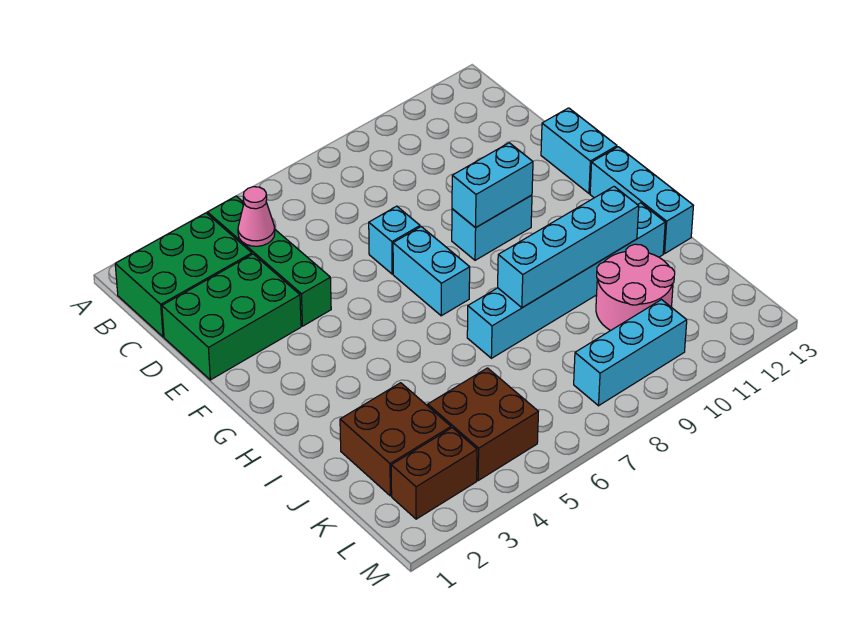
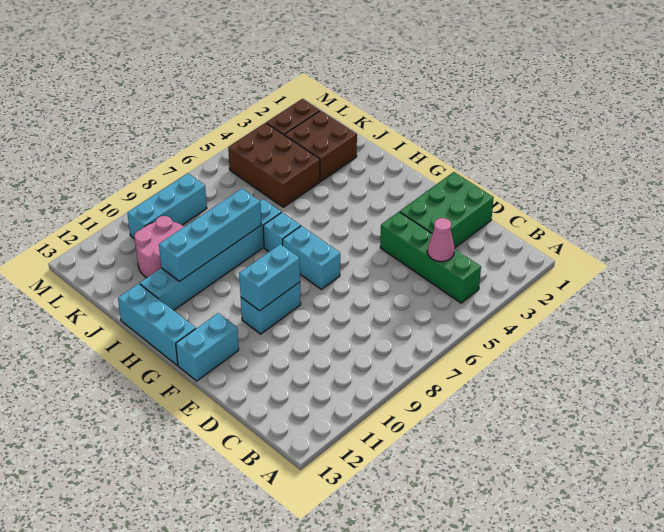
green 2x3 brick [115,213,252,337] -> none
cyan 1x1 brick [369,206,420,274] -> cyan 1x1 brick moved to [263,212,301,252]
cyan 1x2 brick [541,108,617,193] -> cyan 1x2 brick turned to [176,313,239,381]
brown 2x2 brick [428,368,538,481] -> brown 2x3 brick [228,123,320,207]

